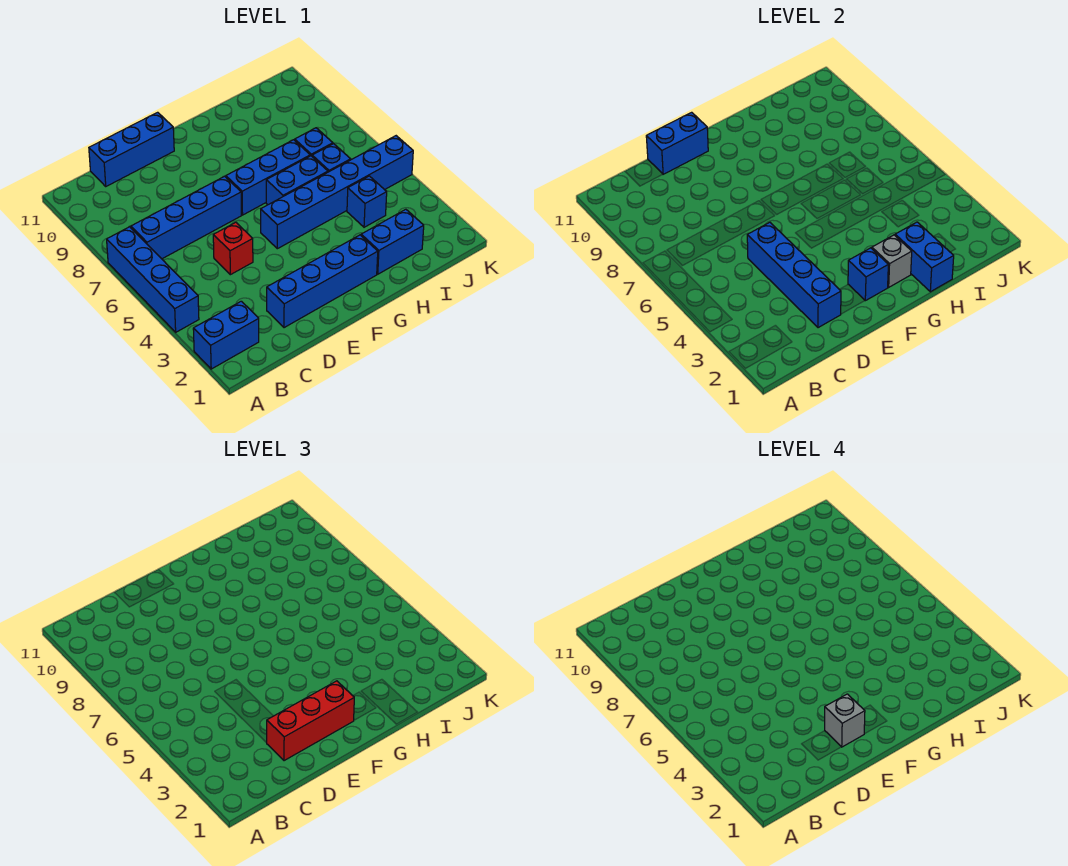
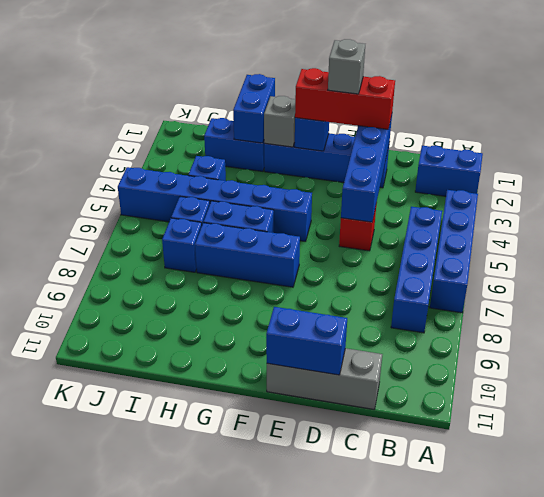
blue 1x4 brick [131,176,241,259] -> blue 1x4 brick turned to [391,207,442,333]
blue 1x3 brick [89,112,174,186] -> grey 1x3 brick [267,348,382,409]

